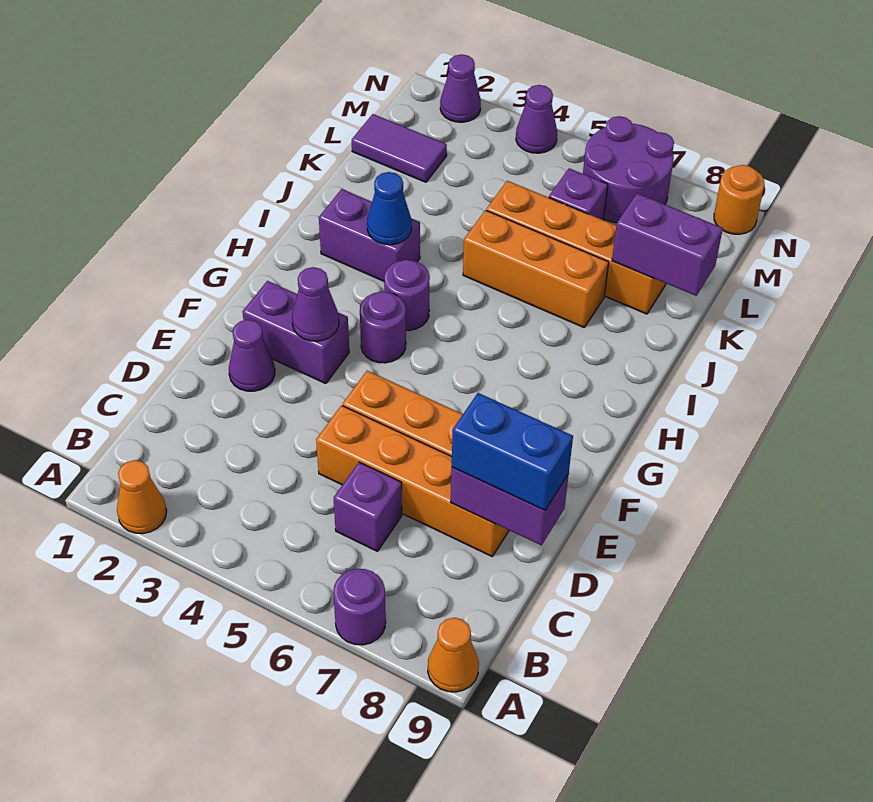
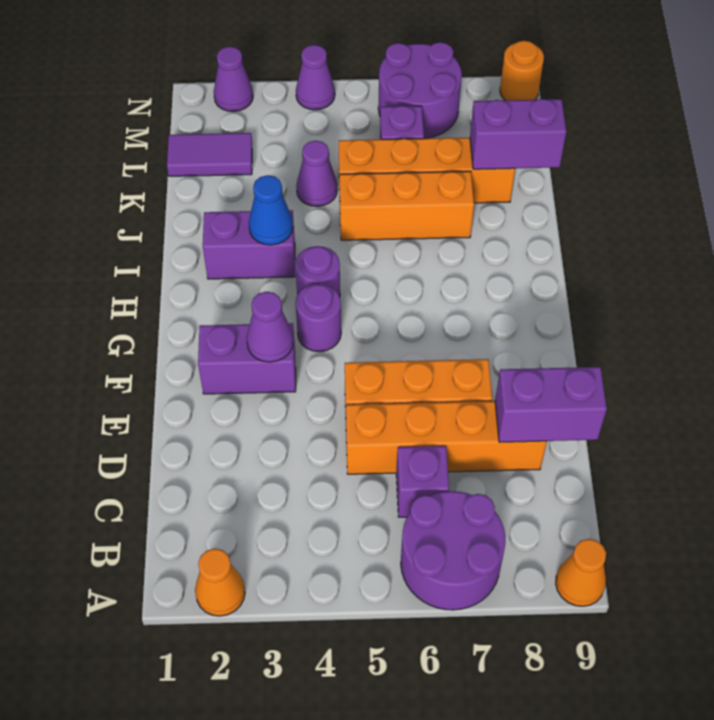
purple 1x1 round brick [333,569,386,645] -> purple 2x2 round brick [401,491,505,610]
blue 1x2 brick [452,393,573,510] -> none
purple 1x1 cone [229,320,275,391] -> purple 1x1 cone moved to [296,141,337,206]

